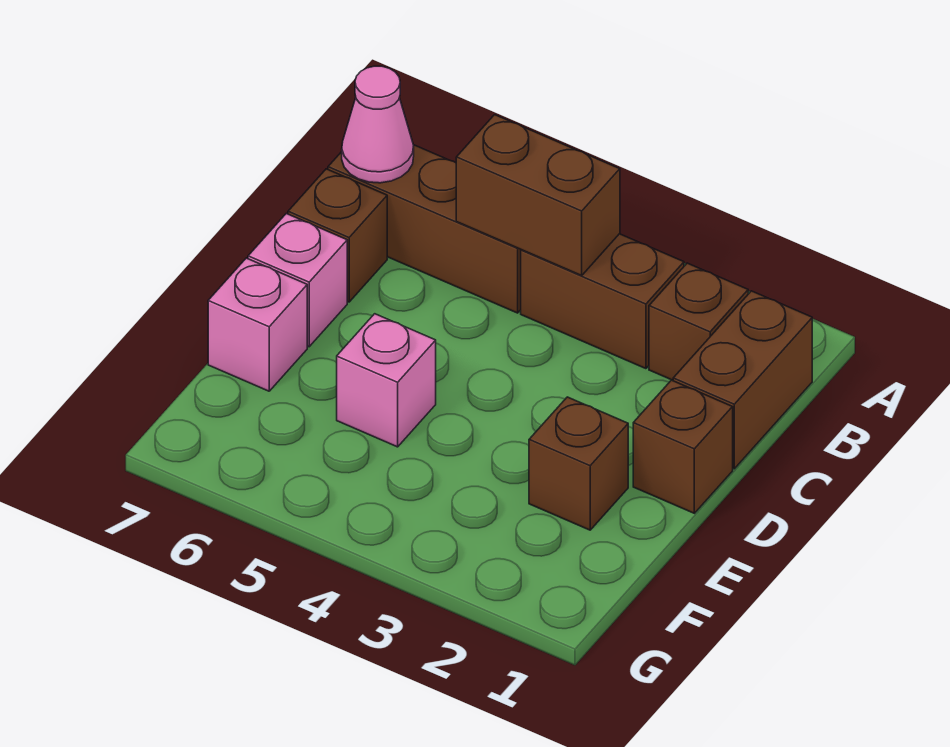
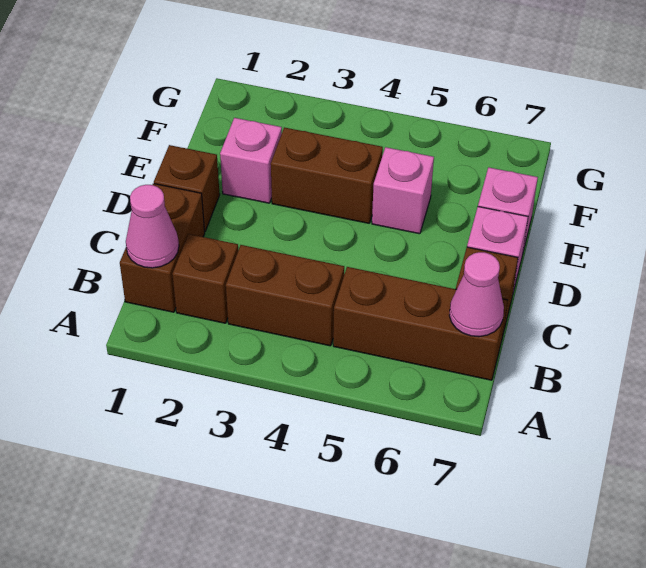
none -> pink 1x1 cone [126,185,179,268]
brown 1x2 brick [456,115,620,276] -> brown 1x2 brick moved to [271,127,383,223]
brown 1x1 brick [529,397,628,530] -> pink 1x1 brick [220,118,282,203]

